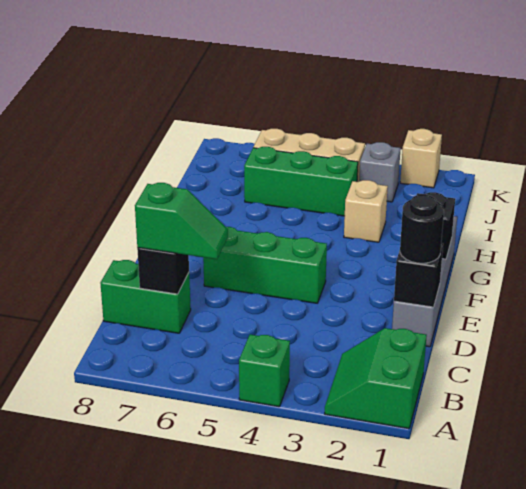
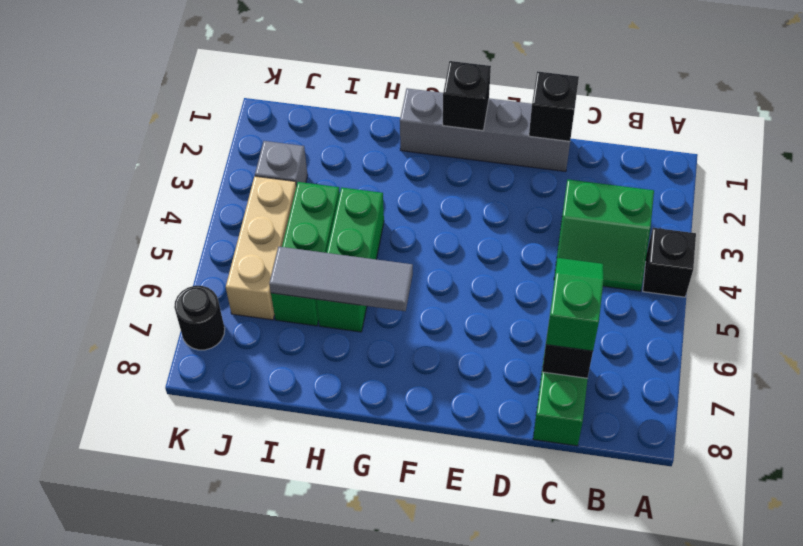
green 2x2 slope [325,328,427,429] -> green 2x2 slope moved to [554,179,654,291]
green 1x1 brick [239,335,290,407] -> black 1x1 brick [643,228,696,297]
black 1x1 round brick [400,195,444,263] -> black 1x1 round brick moved to [174,286,225,350]
green 1x3 brick [203,227,327,303] -> green 1x3 brick moved to [316,187,384,332]
none -> grey 1x3 tile [269,247,413,311]
tan 1x1 brick [344,180,388,242] -> none
tan 1x1 brick [400,129,442,188] -> none

